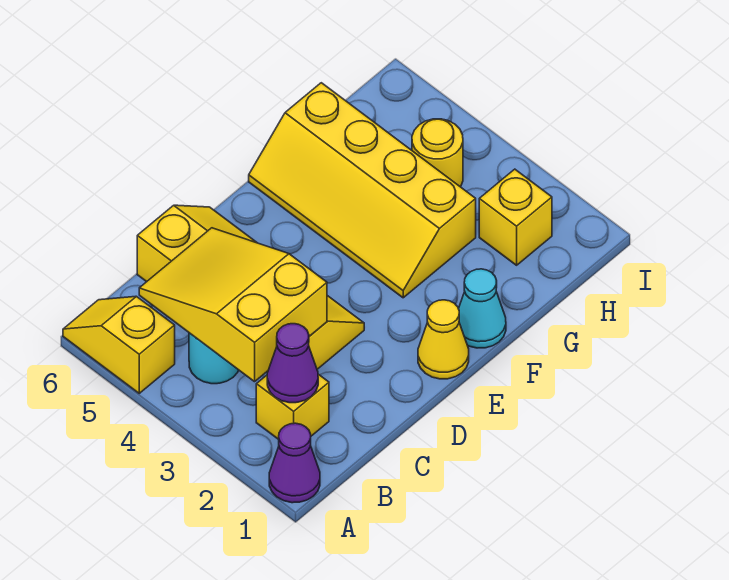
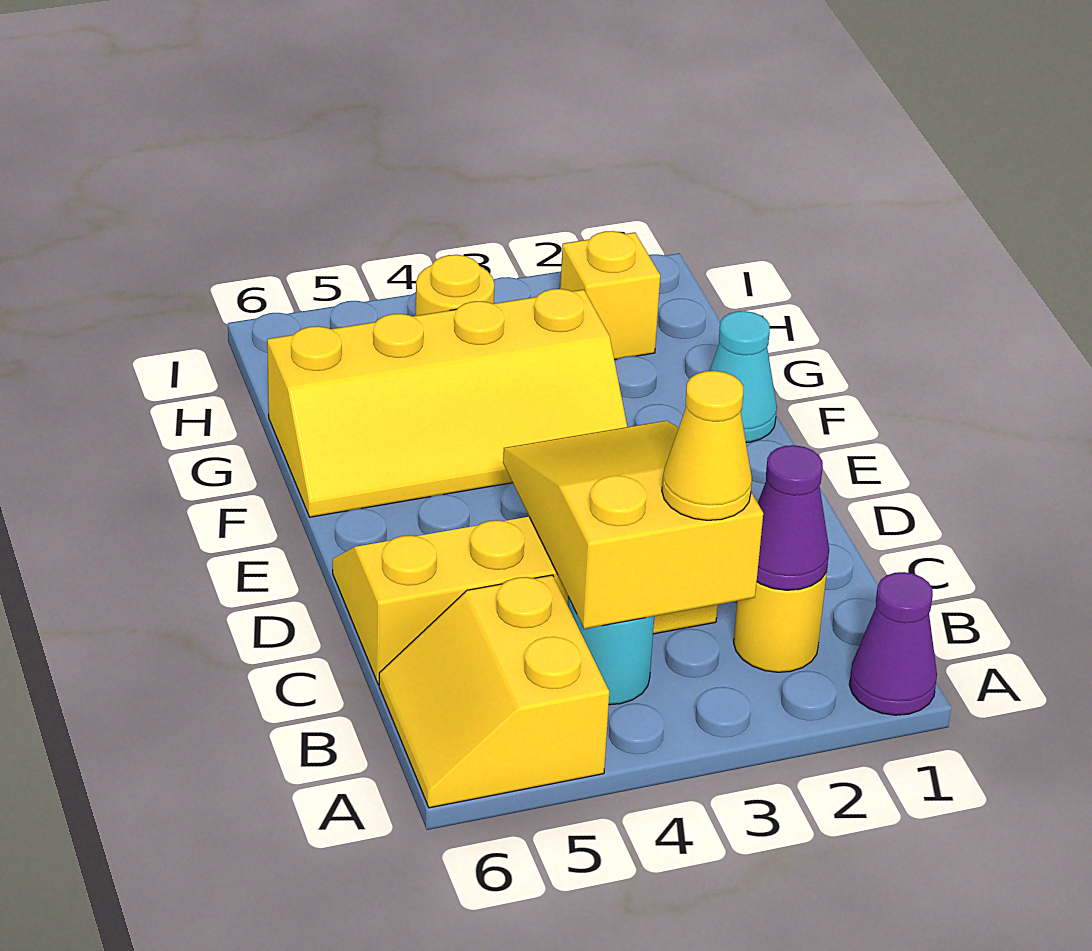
yellow 1x2 slope [63,296,175,393] -> yellow 2x2 slope [379,575,609,808]
yellow 1x1 brick [256,374,329,439] -> yellow 1x1 round brick [734,572,827,672]
yellow 2x3 slope [139,228,327,382] -> yellow 2x3 slope turned to [503,421,763,629]
yellow 1x1 cone [418,300,469,379] -> yellow 1x1 cone moved to [662,371,752,520]

